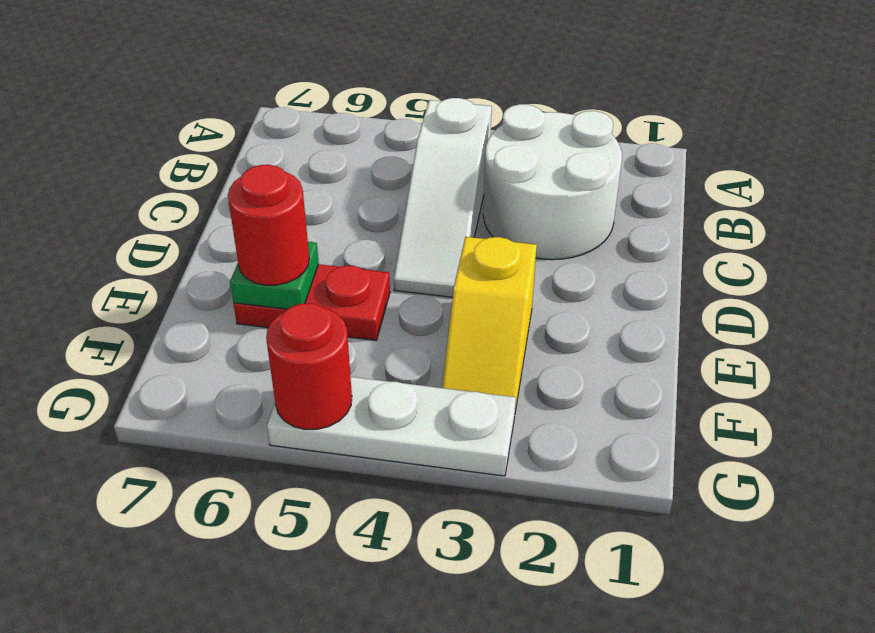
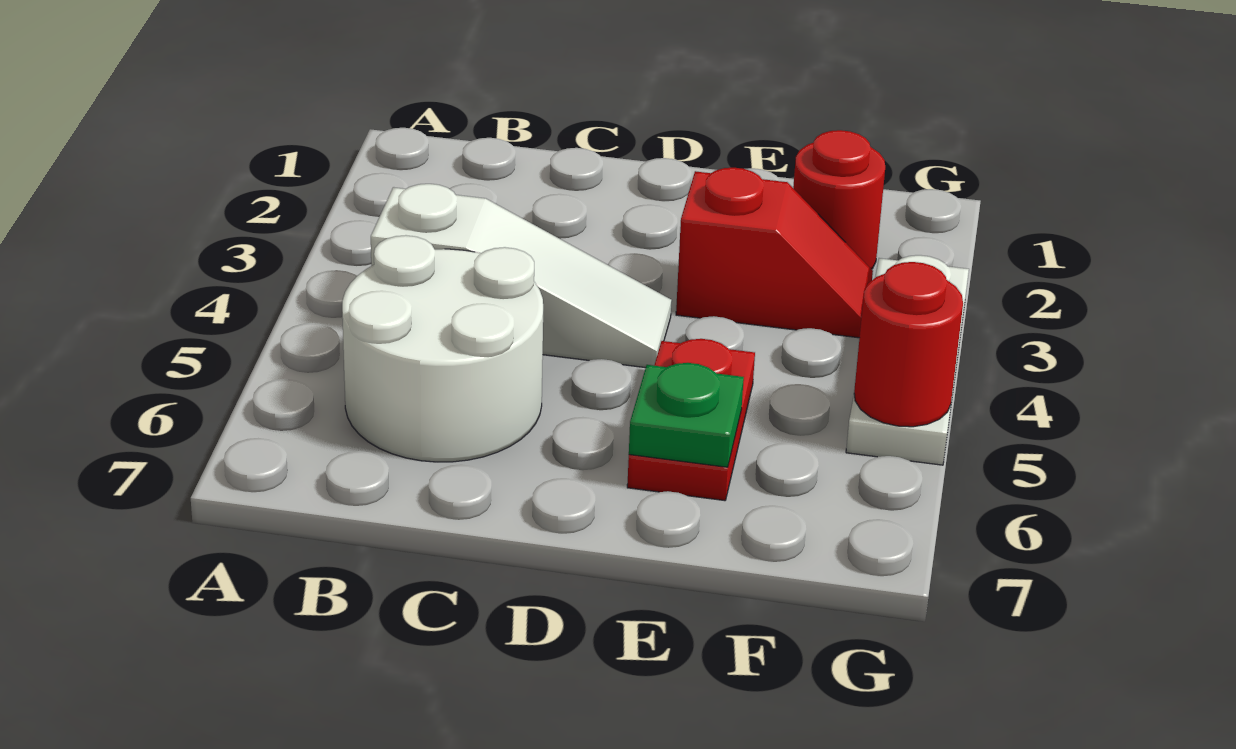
white 2x2 round brick [483,104,622,260] -> white 2x2 round brick moved to [342,235,543,462]
yellow 1x2 slope [442,237,537,411] -> red 1x2 slope [676,168,873,338]
red 1x1 round brick [228,165,309,285] -> red 1x1 round brick moved to [793,130,885,269]

